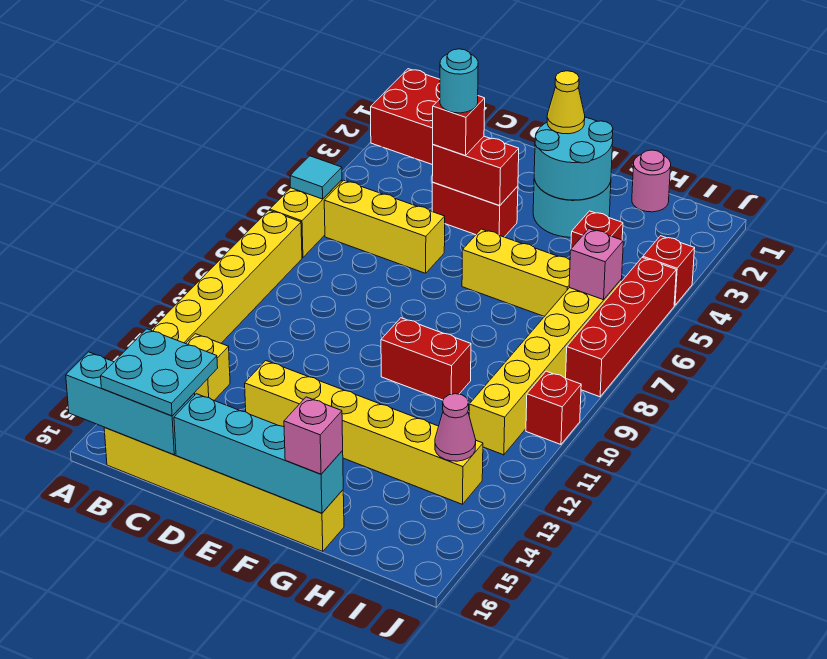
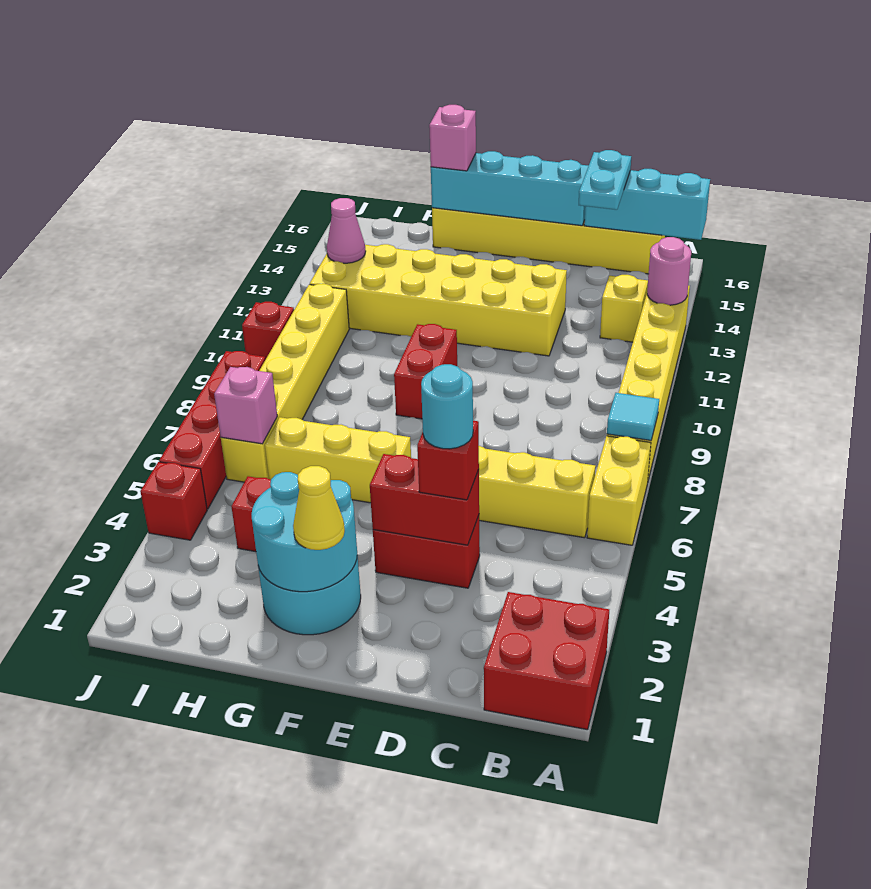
cyan 1x1 tile [290,156,342,199] -> cyan 1x1 tile moved to [607,393,659,440]
cyan 2x2 plate [101,329,218,416] -> cyan 1x2 plate [579,150,631,210]
yellow 1x6 brick [245,361,483,504] -> yellow 2x6 brick [310,244,567,356]
red 1x2 brick [381,318,471,400] -> red 1x2 brick turned to [394,324,457,419]
pink 1x1 round brick [632,150,671,212] -> pink 1x1 round brick moved to [647,237,691,305]

